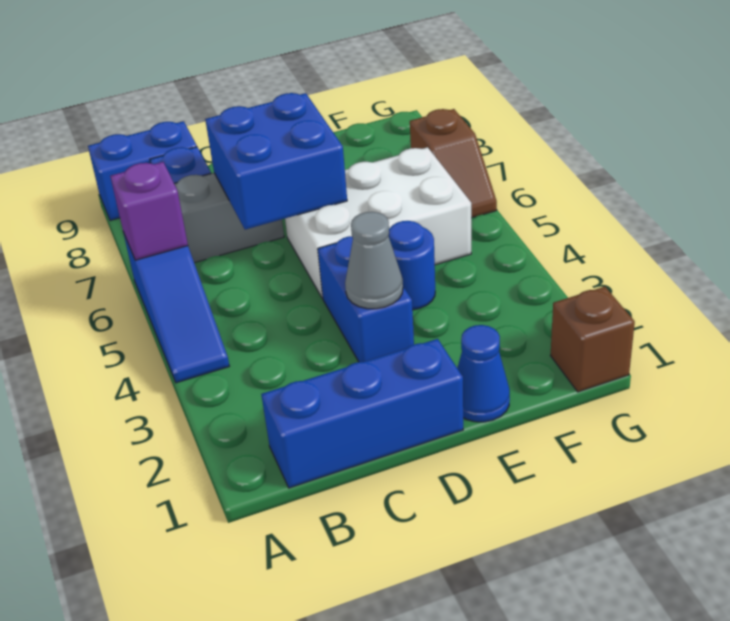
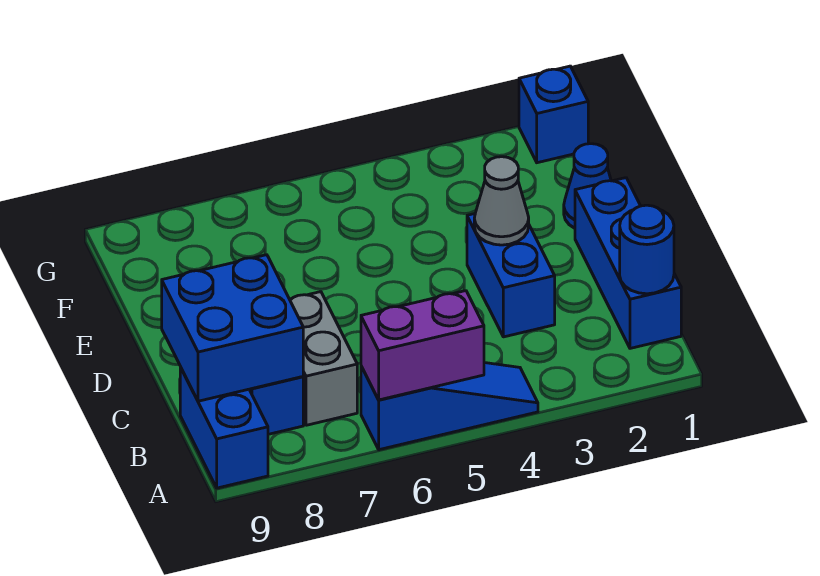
purple 1x1 brick [110,162,188,260] -> purple 1x2 brick [361,291,484,400]
blue 2x2 brick [205,93,347,230] -> blue 2x2 brick moved to [162,255,303,401]
blue 1x2 brick [318,236,414,362] -> blue 1x2 brick turned to [467,214,555,337]
white 2x3 brick [285,147,471,298] -> none
blue 1x1 round brick [389,221,435,310] -> blue 1x1 round brick moved to [620,205,674,294]
brown 1x1 brick [551,287,635,392] -> blue 1x1 brick [519,66,588,163]
brown 1x2 slope [410,109,497,218] -> none

